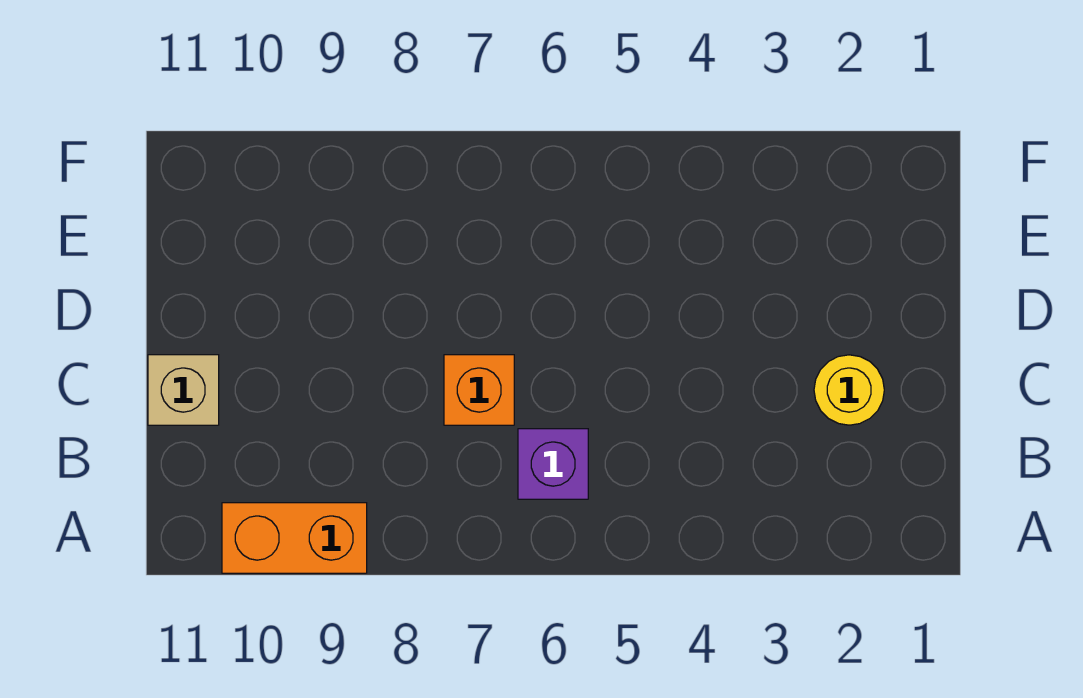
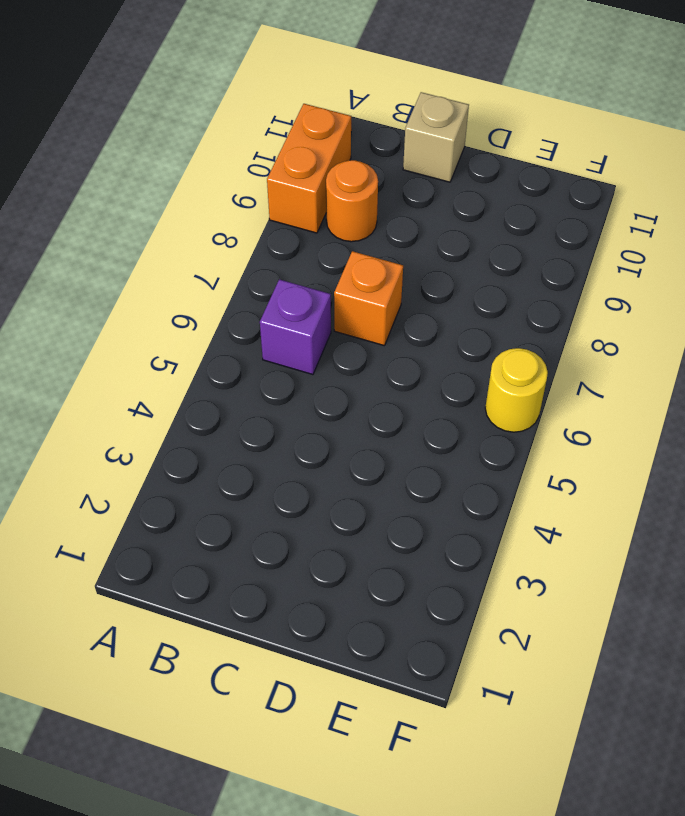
none -> orange 1x1 round brick [326,160,378,242]
yellow 1x1 round brick [814,355,884,425] -> yellow 1x1 round brick moved to [485,348,548,432]

